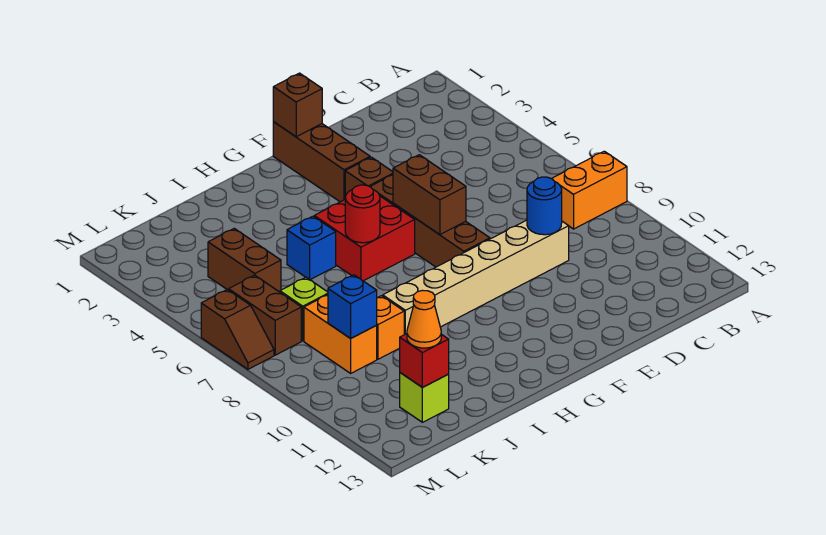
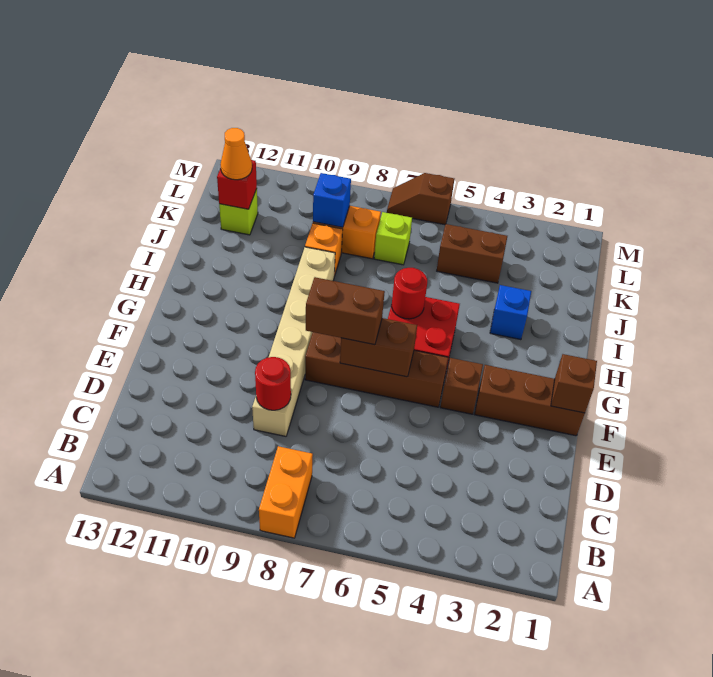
blue 1x1 round brick [527,177,562,235] -> red 1x1 round brick [255,357,291,410]
blue 1x1 brick [287,216,336,280] -> blue 1x1 brick moved to [490,285,531,340]
brown 1x2 brick [229,275,301,355] -> brown 1x2 brick moved to [306,277,385,345]

